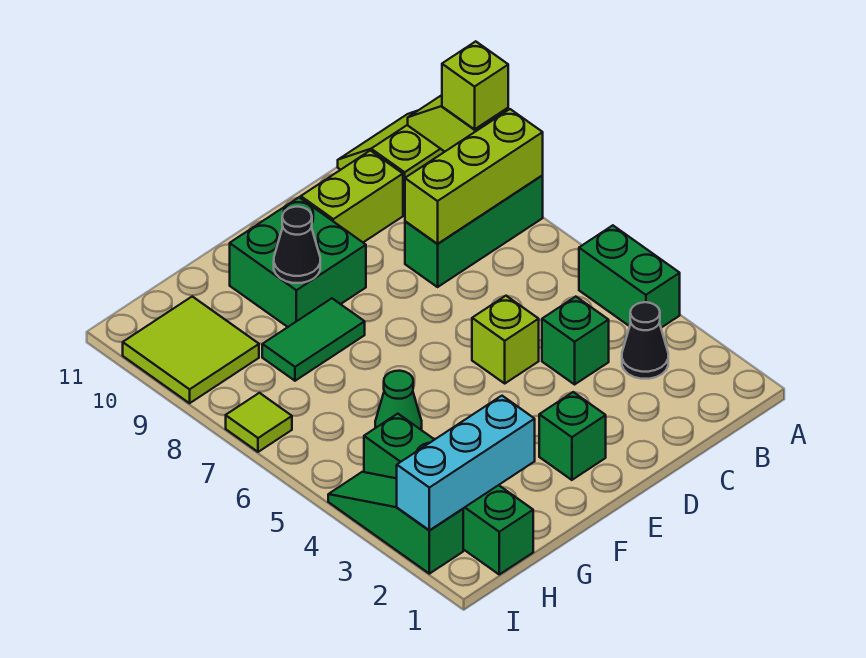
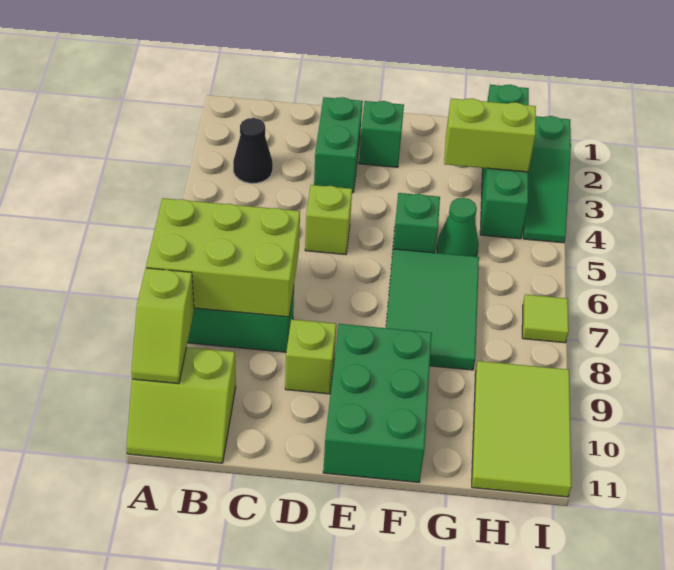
green 1x2 brick [579,225,680,328] -> green 1x2 brick moved to [314,97,363,193]
lime 1x3 brick [405,109,543,244] -> lime 2x3 brick [146,198,300,317]
lime 1x1 brick [442,41,508,129] -> lime 1x1 brick moved to [285,319,336,394]
green 1x1 brick [542,297,609,384] -> green 1x1 brick moved to [393,193,440,253]
lime 1x2 brick [301,150,403,242] -> lime 1x2 brick moved to [444,98,536,172]
green 2x2 brick [230,197,366,327] -> green 2x3 brick [323,324,432,482]
green 1x2 tile [262,298,365,381] -> green 2x3 tile [386,249,479,370]
black 1x1 cone [274,207,320,283] -> none
cyan 1x3 brick [397,396,535,531] -> none
lime 2x2 tile [123,296,259,403] -> lime 2x3 tile [472,361,572,497]

